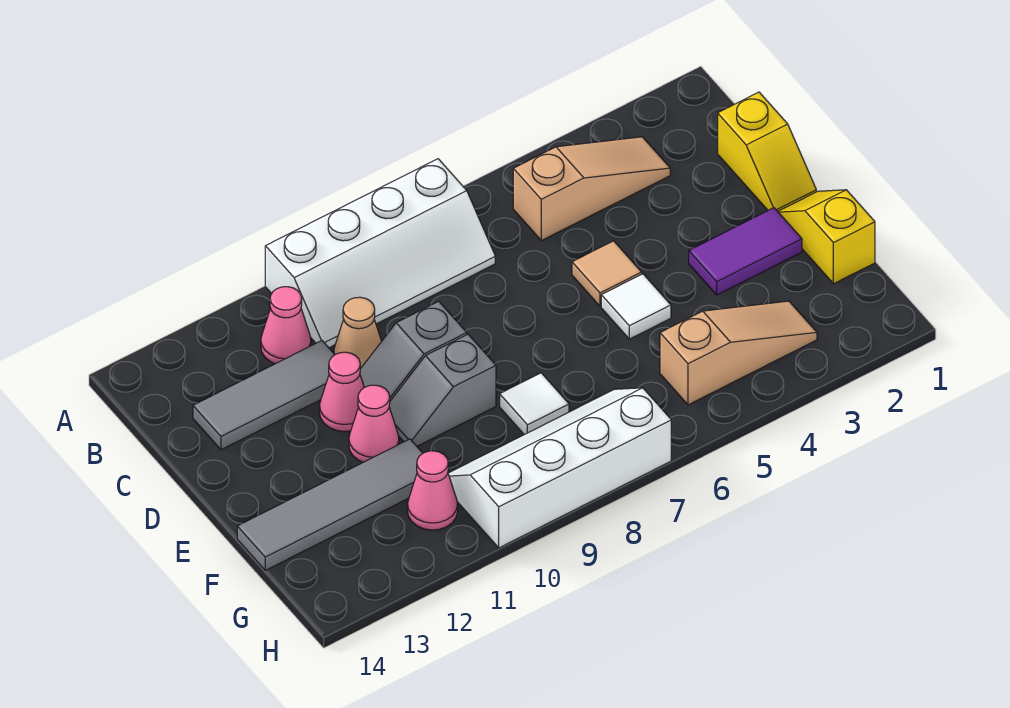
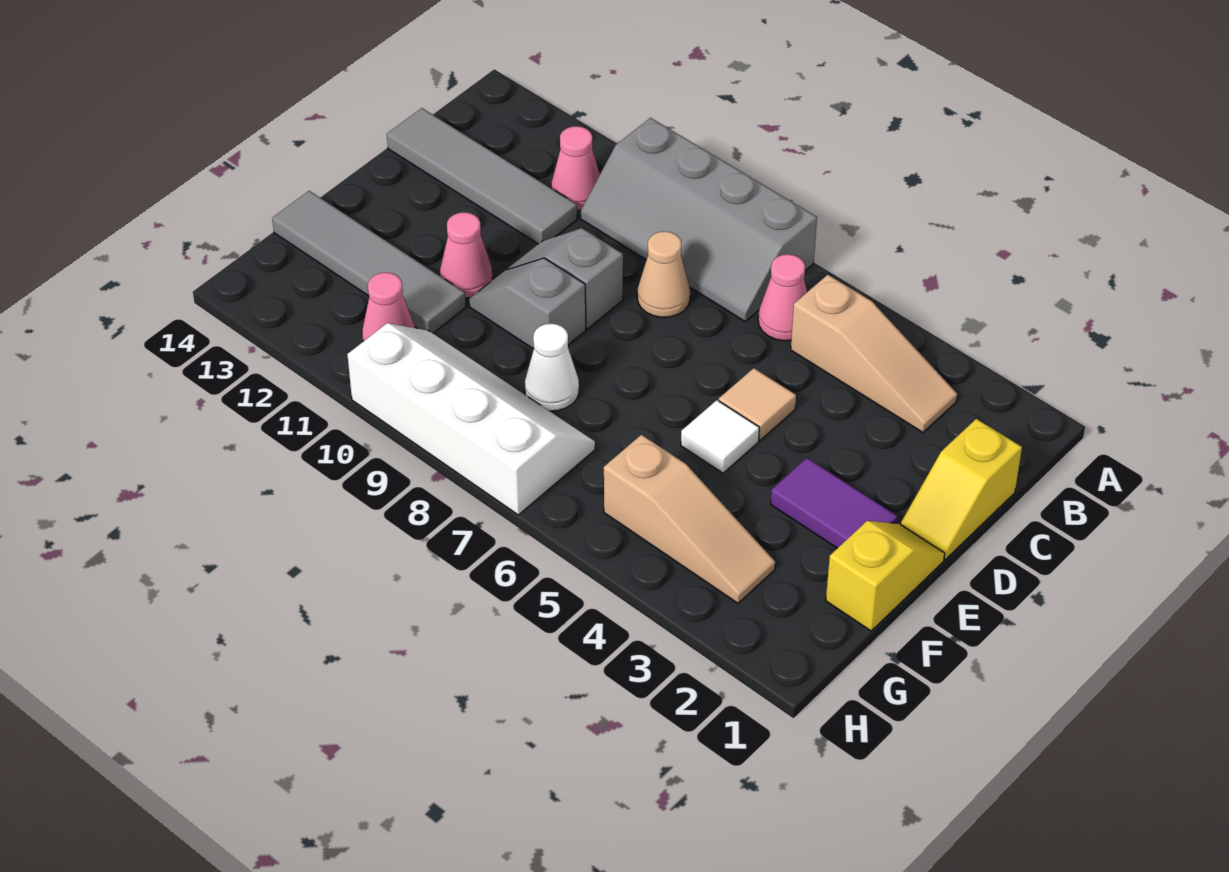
white 2x4 slope [265,159,495,348] -> grey 2x4 slope [581,118,817,321]
tan 1x1 cone [334,297,382,369] -> tan 1x1 cone moved to [637,231,690,317]
grey 1x3 tile [193,340,335,450] -> grey 1x4 tile [387,108,577,244]
pink 1x1 cone [319,352,364,432] -> pink 1x1 cone moved to [758,254,807,341]
white 1x1 tile [500,373,569,435] -> white 1x1 cone [525,324,579,411]

